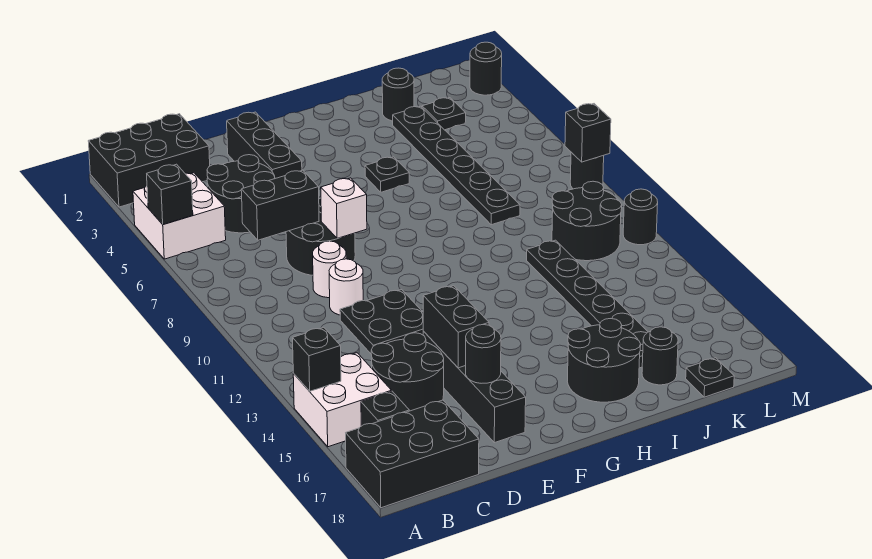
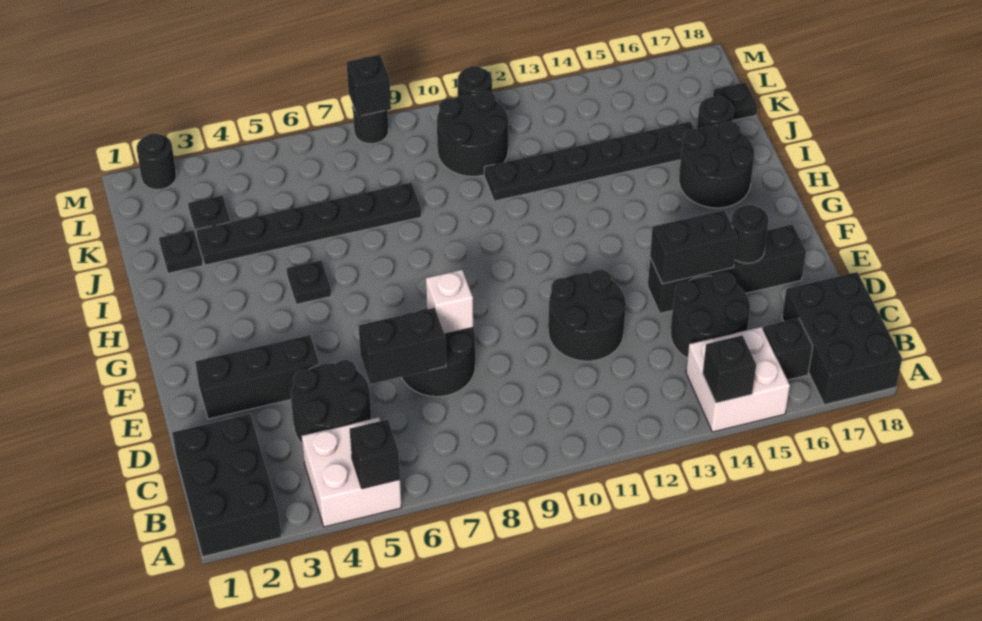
black 1x2 brick [241,170,319,240] -> black 1x2 brick turned to [359,308,446,384]
white 1x1 round brick [313,241,346,298] -> none
white 1x1 round brick [329,259,363,315] -> none
black 2x2 plate [340,290,423,354] -> black 2x2 round brick [548,269,626,361]
black 1x1 round brick [382,68,414,121] -> black 1x1 plate [159,230,203,273]

